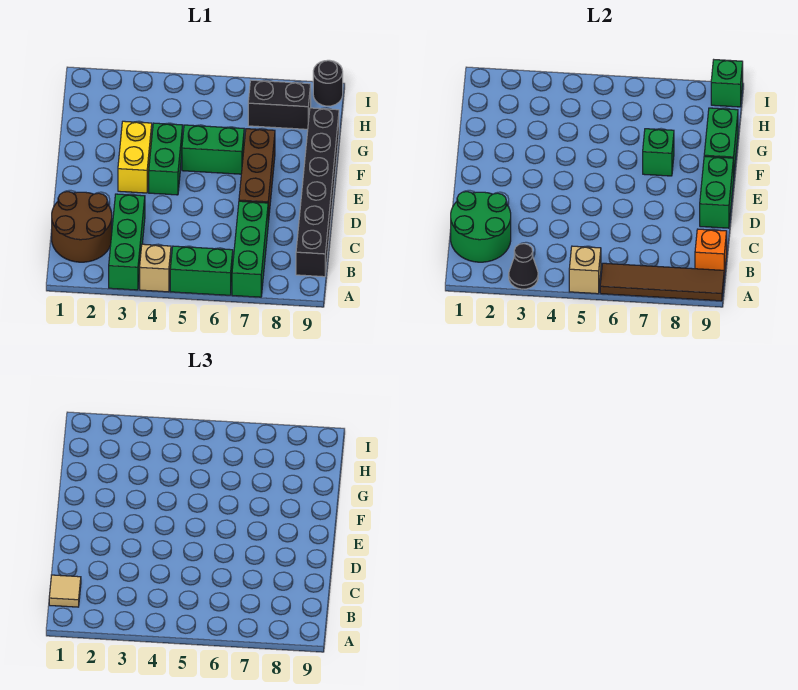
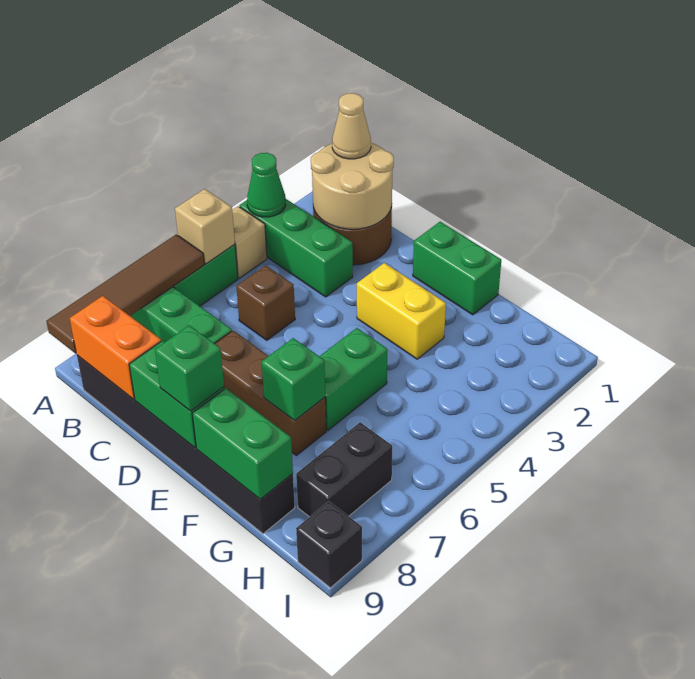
black 1x1 cone [509,244,538,289] -> green 1x1 cone [247,153,286,217]
green 2x2 round brick [451,192,511,262] -> tan 2x2 round brick [311,143,394,229]
tan 1x1 tile [49,575,81,607] -> tan 1x1 cone [332,93,371,159]
orange 1x1 brick [695,229,727,276] -> orange 1x2 brick [70,296,161,399]
none -> brown 1x1 brick [236,265,295,340]
green 1x2 brick [149,123,183,195] -> green 1x2 brick moved to [413,222,501,315]
black 1x1 round brick [313,60,343,106] -> black 1x1 brick [296,501,362,588]
green 1x1 brick [711,60,743,107] -> green 1x1 brick moved to [155,325,224,411]

